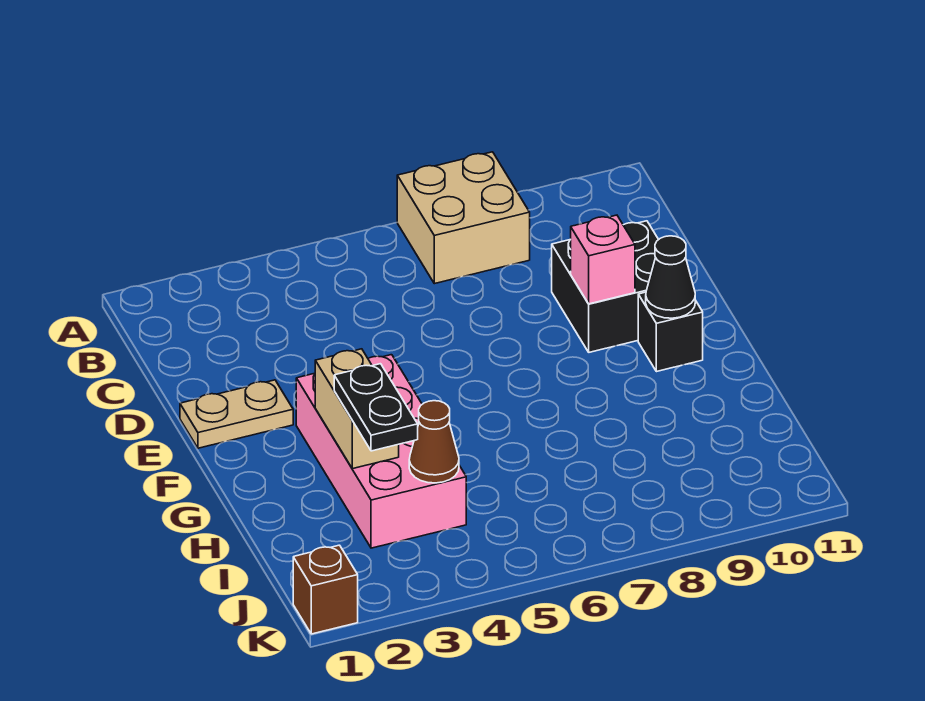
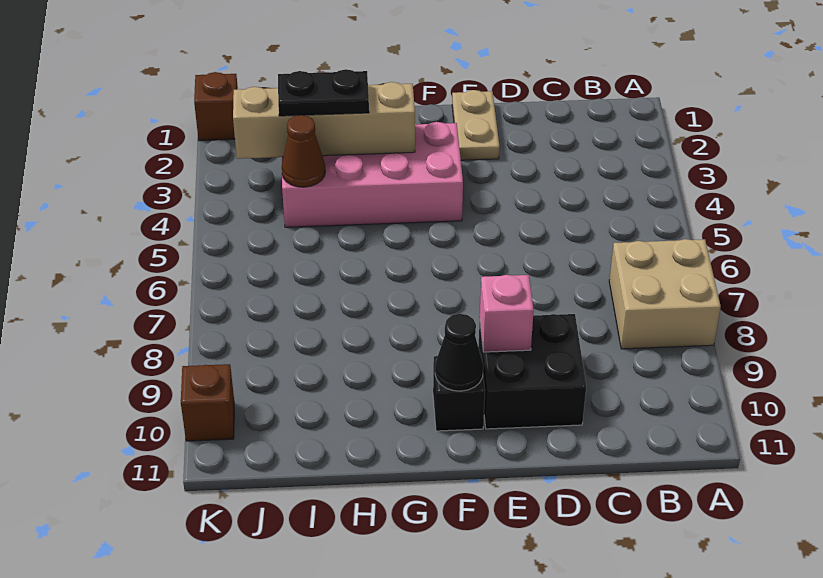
tan 1x2 brick [315,349,399,469] -> tan 1x4 brick [233,82,415,159]
none -> brown 1x1 brick [181,364,234,441]

